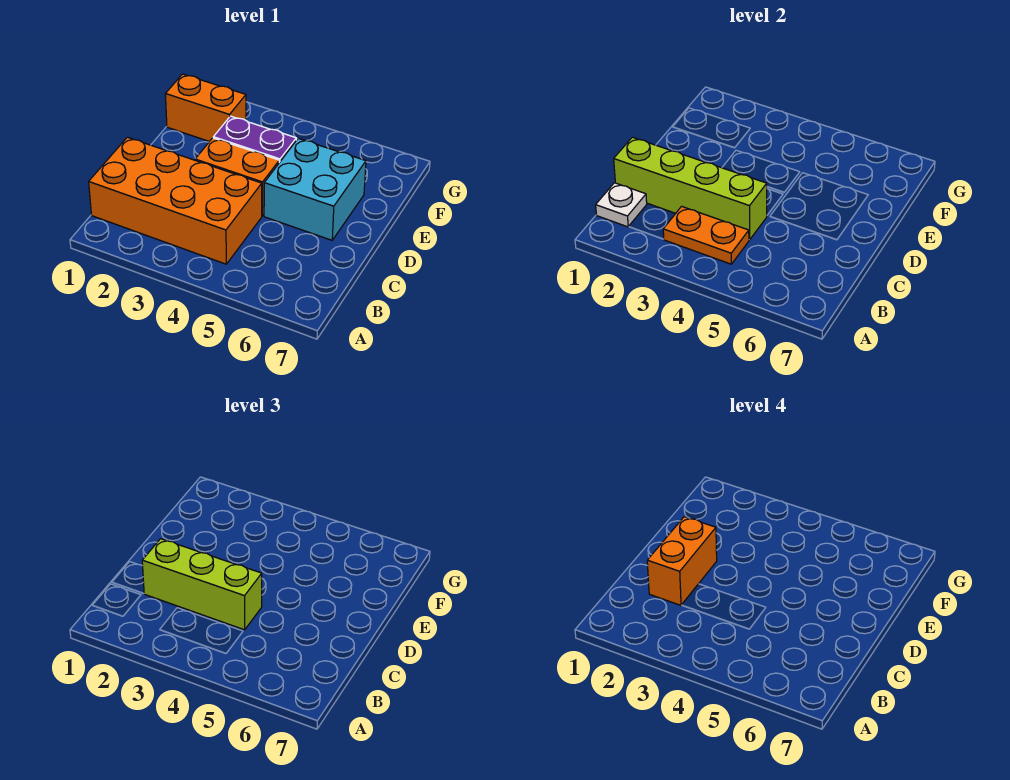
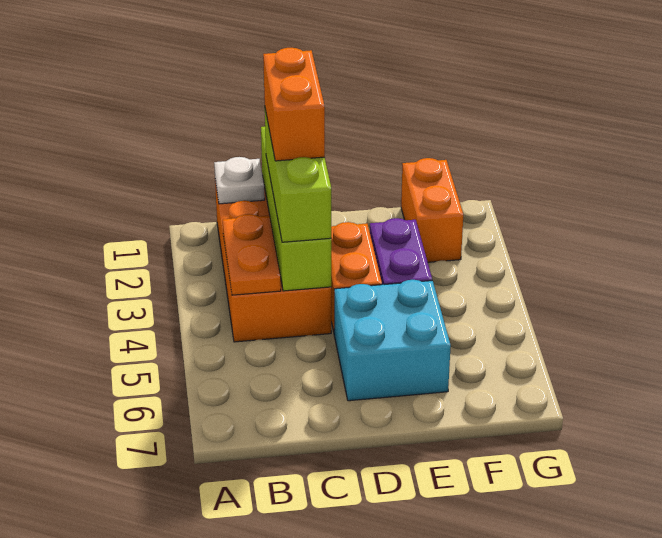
orange 1x2 brick [647,517,717,605] -> orange 1x2 brick turned to [263,48,325,161]

